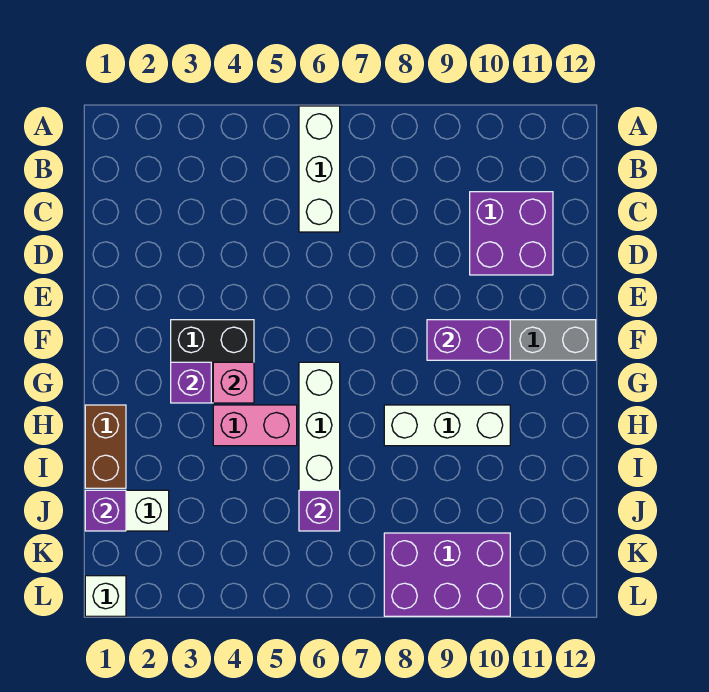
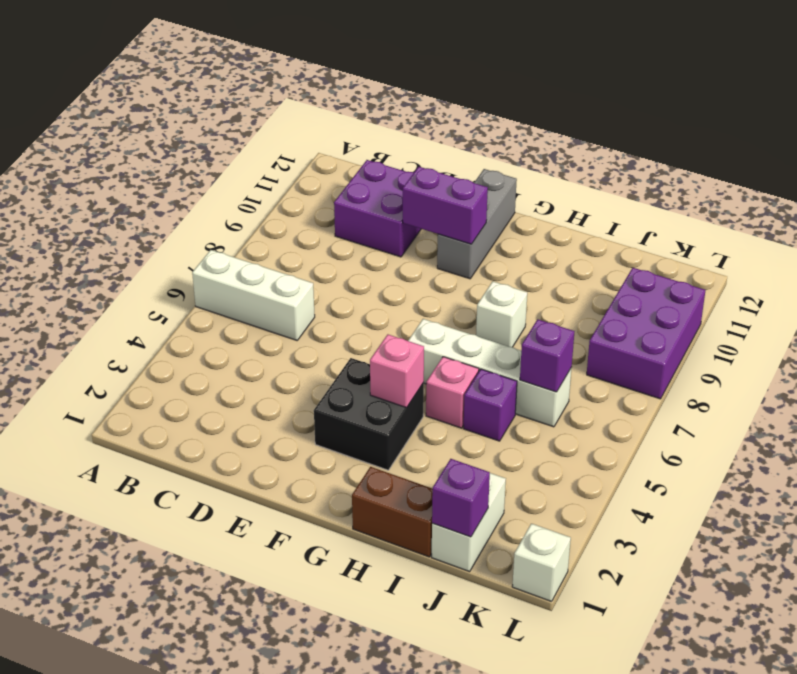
purple 1x2 brick [427,320,510,360] -> purple 1x2 brick turned to [403,167,488,244]
purple 1x1 brick [171,362,211,403] -> purple 1x1 brick moved to [463,369,517,441]
pink 1x2 brick [213,405,297,446] -> pink 1x1 brick [426,357,479,428]
white 1x3 brick [384,405,510,446] -> white 1x1 brick [476,281,527,347]

